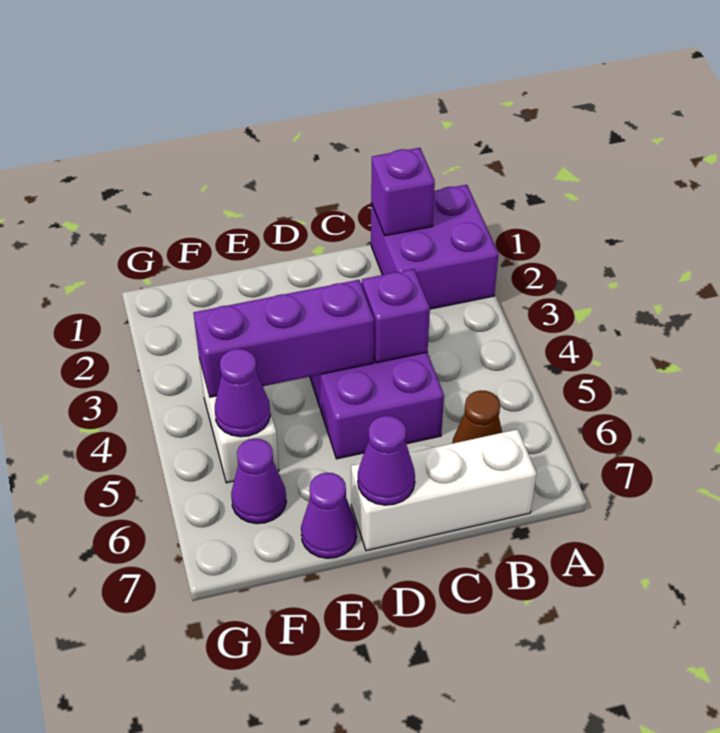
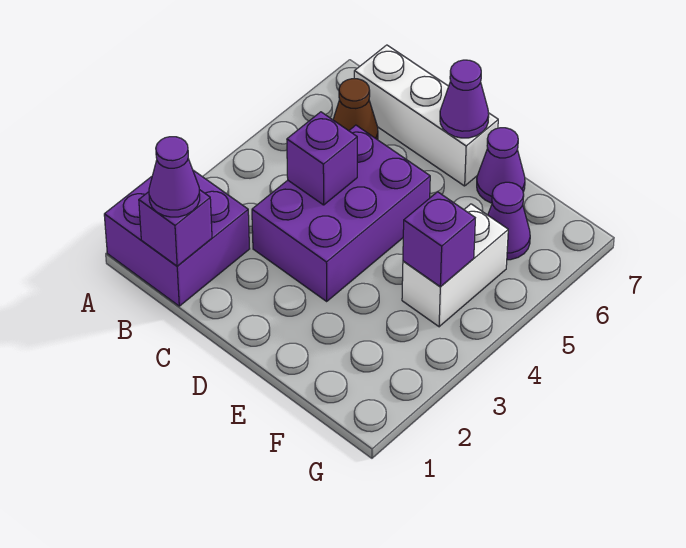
purple 1x3 brick [194,280,374,397] -> purple 1x1 brick [403,192,475,287]
purple 1x1 cone [215,349,270,437] -> purple 1x1 cone moved to [149,137,200,217]

